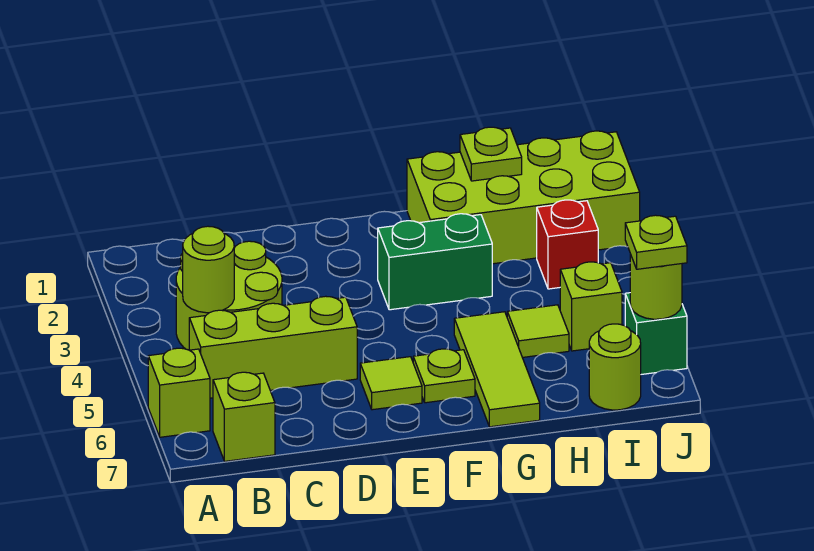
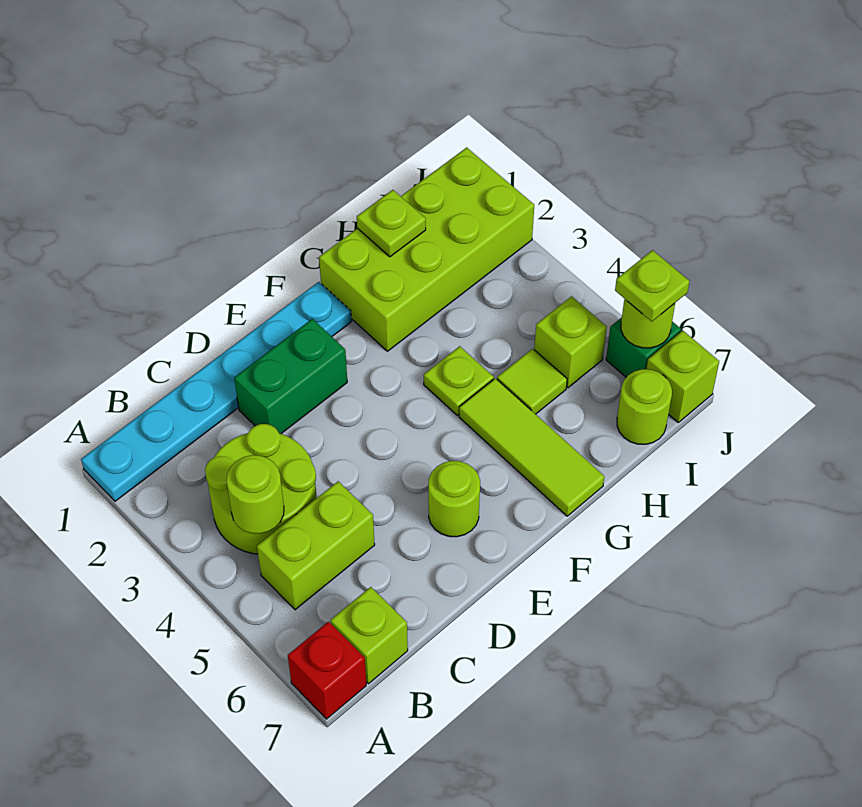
none -> cyan 1x6 plate [81,282,352,501]
lime 1x1 brick [148,348,210,437] -> lime 1x1 brick moved to [646,331,719,422]
lime 1x3 brick [189,296,357,398] -> lime 1x2 brick [257,481,375,610]
lime 1x1 tile [360,357,422,410] -> lime 1x1 round brick [428,461,480,537]
green 1x2 brick [378,214,492,310] -> green 1x2 brick moved to [234,319,347,434]
lime 1x1 plate [413,349,475,403] -> lime 1x1 plate moved to [424,346,494,415]
red 1x1 brick [537,200,598,289] -> red 1x1 brick moved to [288,622,366,719]

